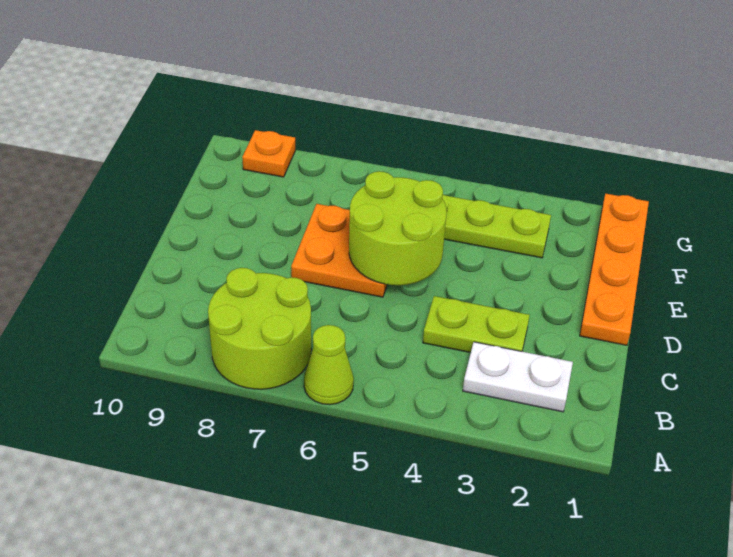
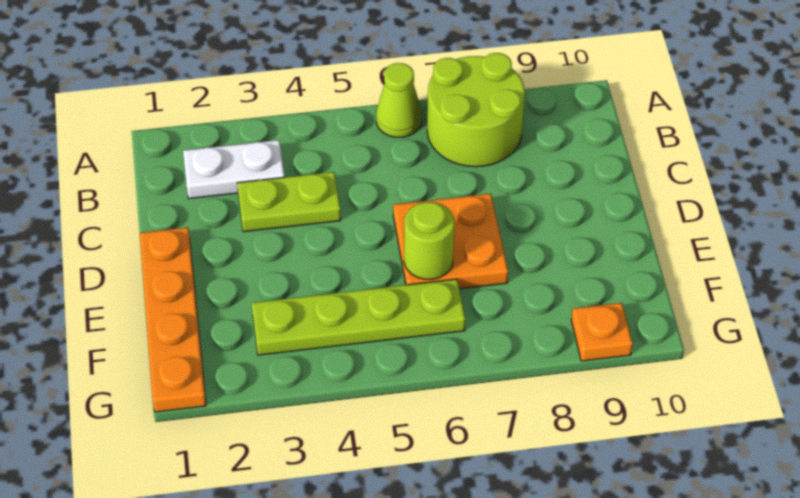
lime 2x2 round brick [349,171,447,285] -> lime 1x1 round brick [404,202,454,279]

